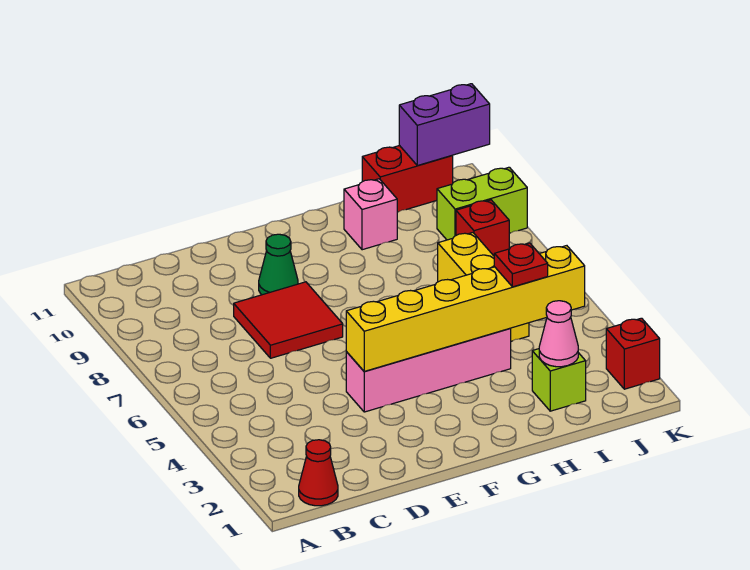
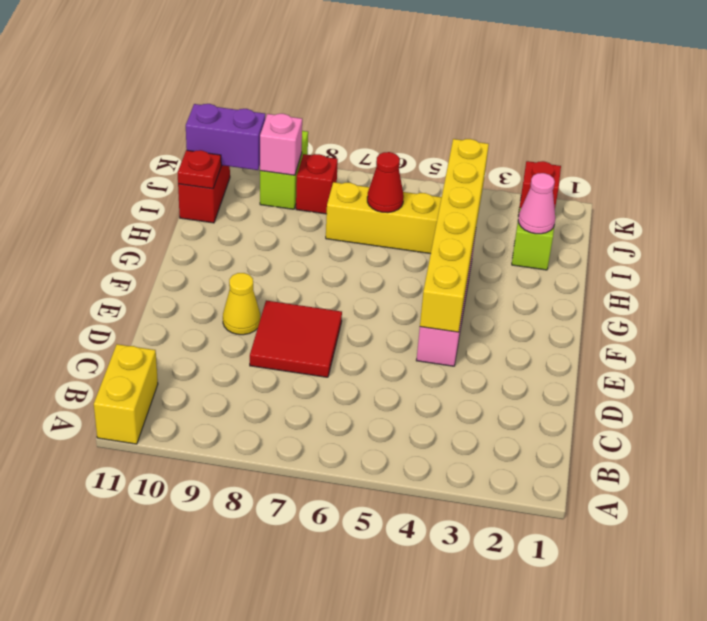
none -> yellow 1x2 brick [94,344,158,444]
red 1x1 cone [299,440,338,506] -> red 1x1 cone moved to [367,152,404,213]
green 1x1 cone [259,234,298,295] -> yellow 1x1 cone [223,273,260,335]
pink 1x1 brick [344,179,397,250] -> pink 1x1 brick moved to [260,114,302,175]
red 1x1 plate [494,243,548,287] -> red 1x1 plate moved to [178,150,222,189]
purple 1x2 brick [399,84,490,166] -> purple 1x2 brick turned to [186,104,265,170]

